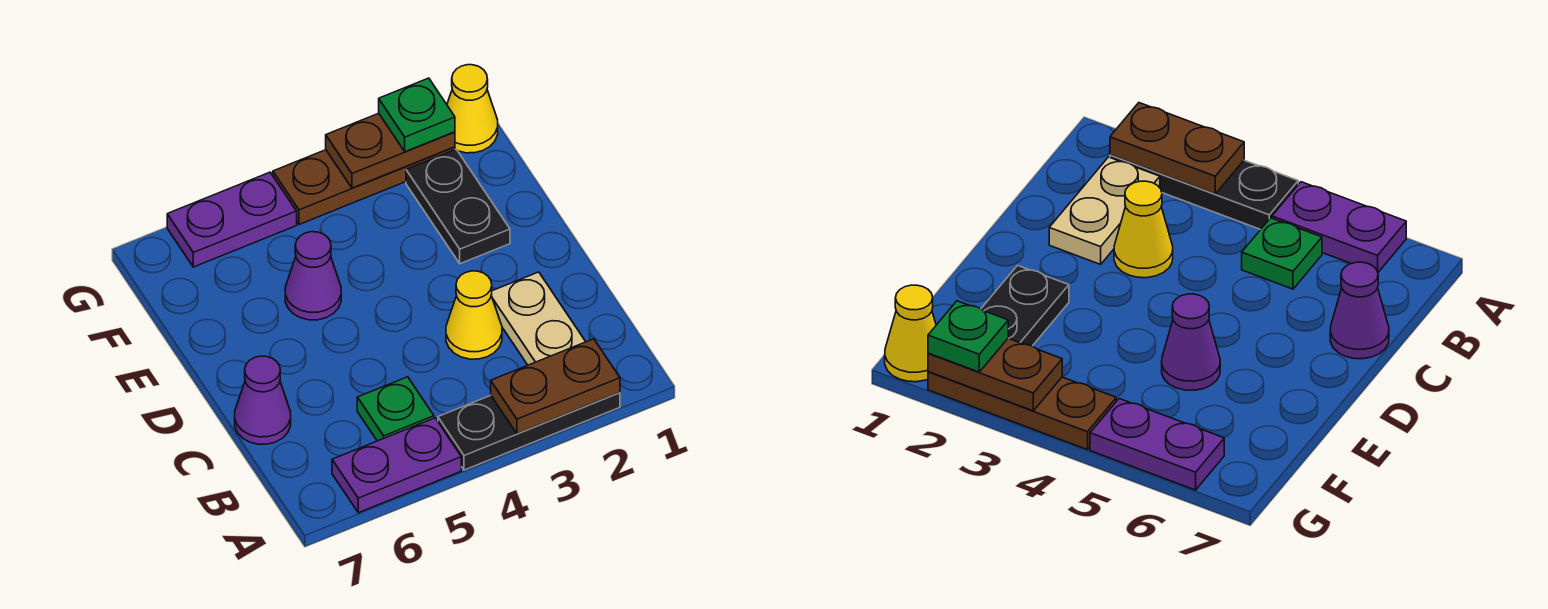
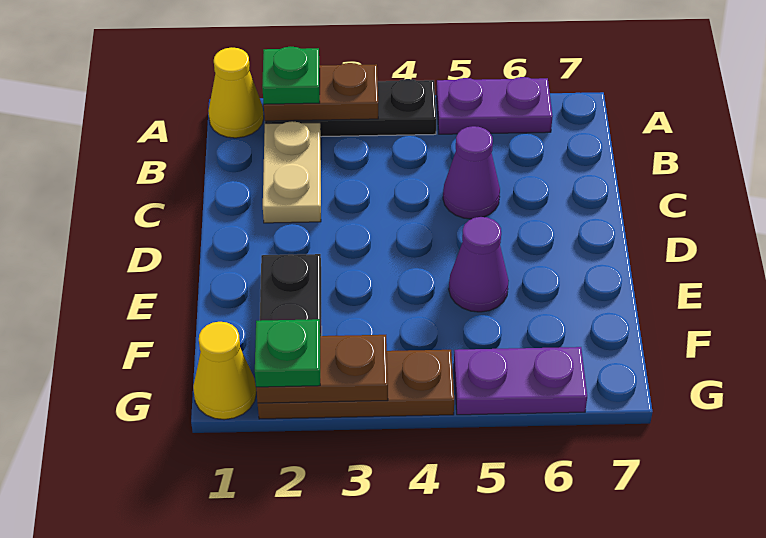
green 1x1 plate [357,377,434,441] -> green 1x1 plate moved to [262,47,320,104]
yellow 1x1 cone [446,271,502,359] -> yellow 1x1 cone moved to [208,48,264,138]
purple 1x1 cone [235,356,291,444] -> purple 1x1 cone moved to [443,126,500,219]

